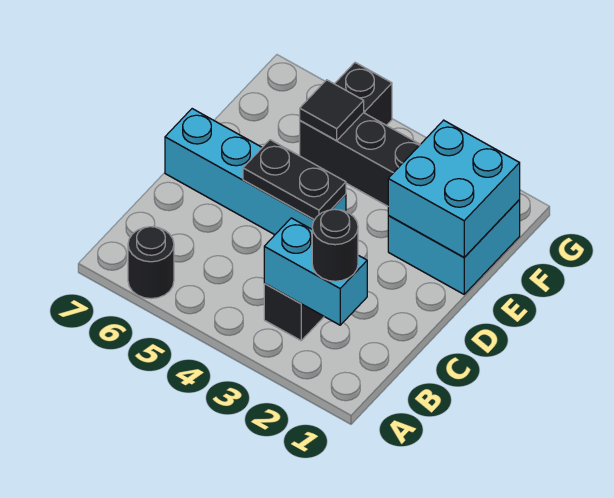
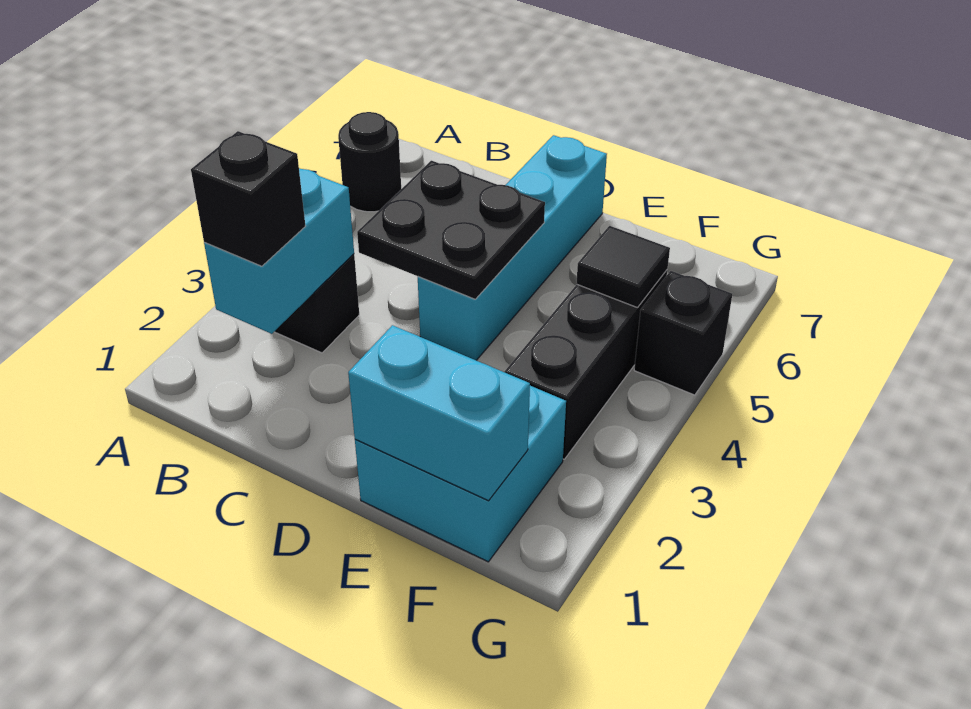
black 1x1 round brick [312,209,358,281] -> black 1x1 brick [191,131,305,266]
black 1x2 plate [243,140,346,220] -> black 2x2 plate [357,161,545,299]
cyan 2x2 brick [388,120,520,257] -> cyan 1x2 brick [348,325,530,501]

